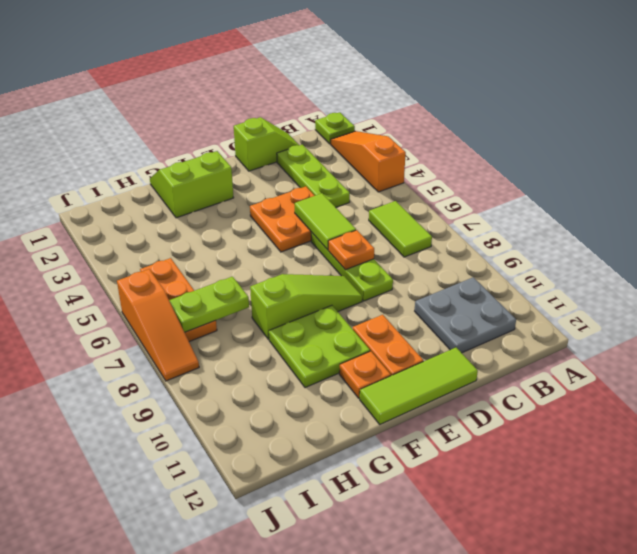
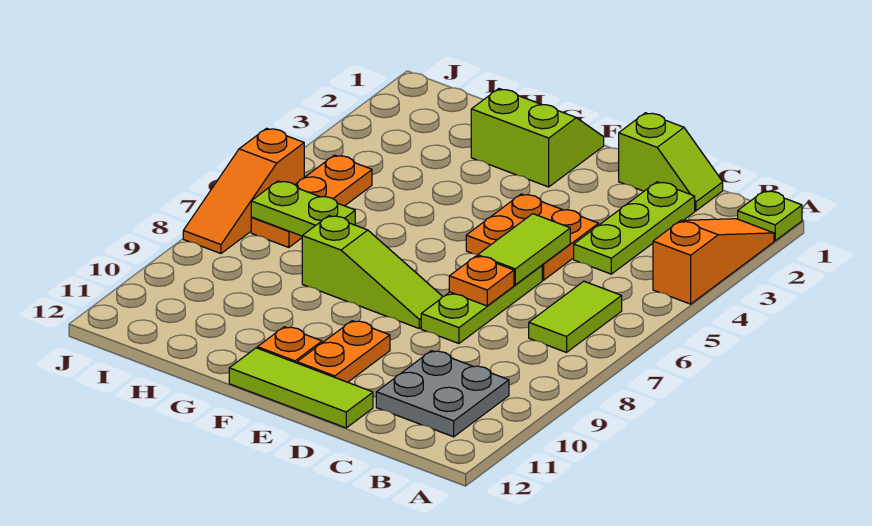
lime 2x2 plate [269,305,370,388] -> none

